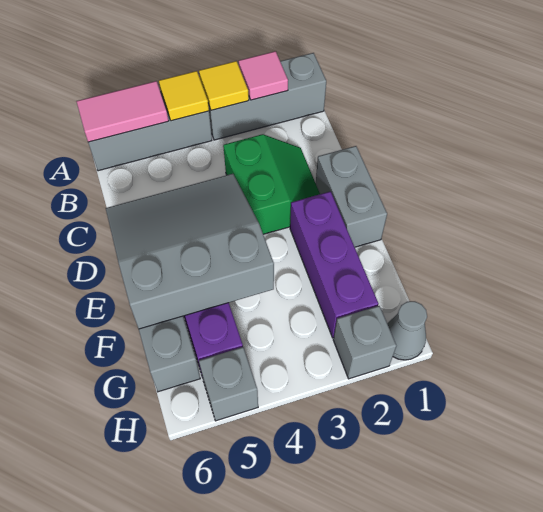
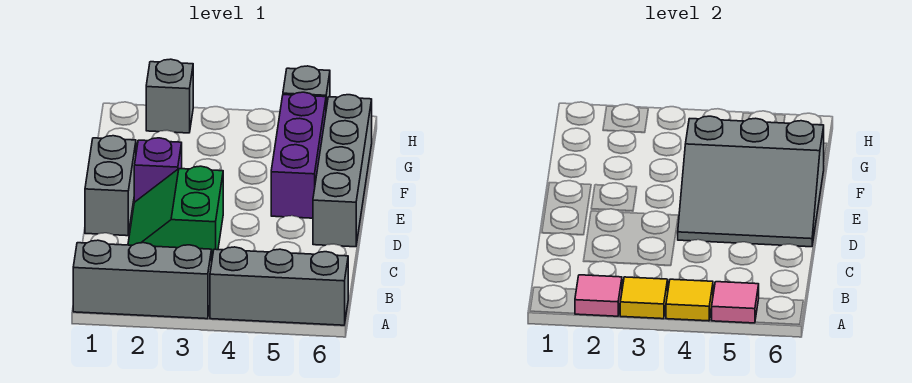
pink 1x2 tile [76,81,168,142] -> pink 1x1 tile [711,282,759,323]
purple 1x3 brick [290,191,378,338] -> purple 1x1 brick [134,138,182,202]
grey 1x1 cone [387,301,427,360] -> none

